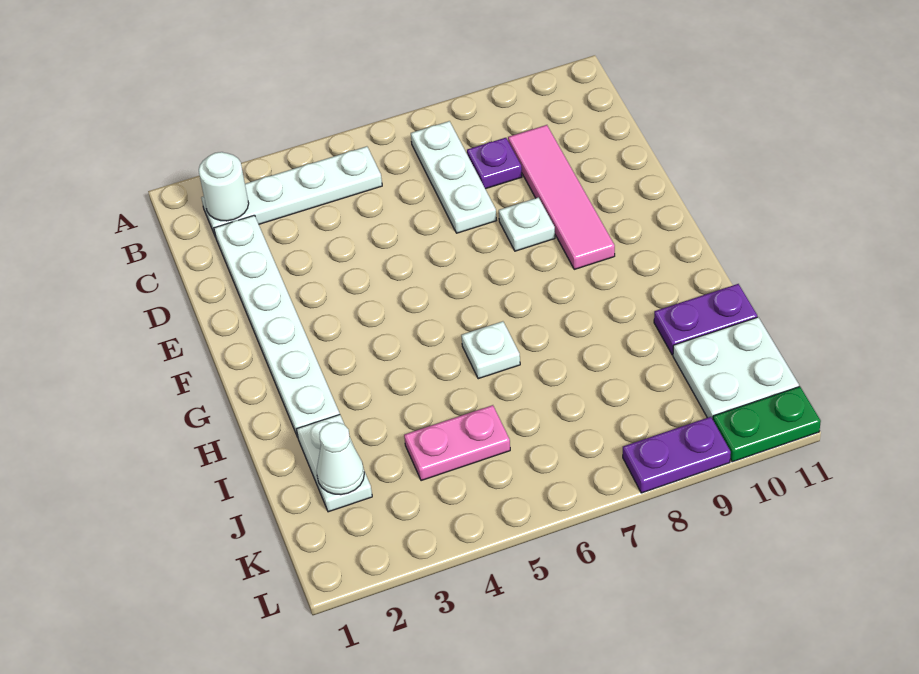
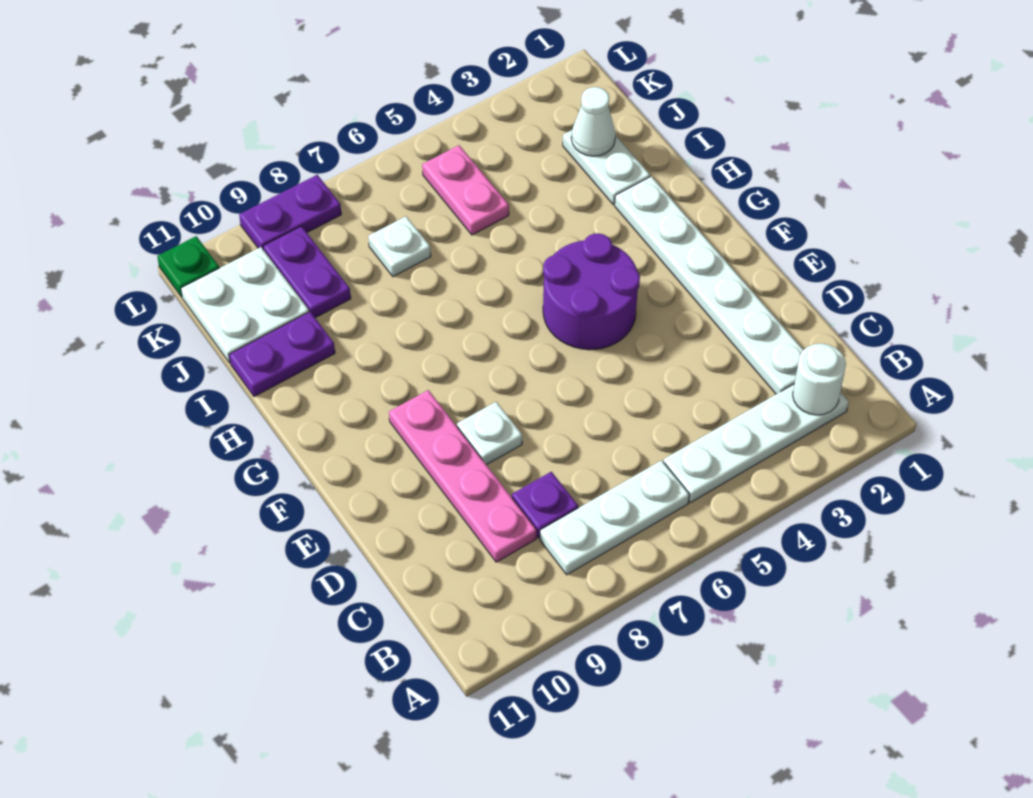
white 1x3 plate [411,121,496,233] -> white 1x3 plate turned to [540,460,689,575]
pink 1x4 tile [508,125,615,269] -> pink 1x4 plate [389,390,537,562]
none -> purple 2x2 round brick [543,233,640,350]
white 1x1 plate [461,321,520,379] -> white 1x1 plate moved to [368,216,431,277]
pink 1x2 plate [404,405,510,481] -> pink 1x2 plate turned to [422,145,509,235]
none -> purple 1x2 plate [263,226,351,318]
green 1x2 plate [713,387,821,462] -> green 1x1 plate [157,236,219,297]

